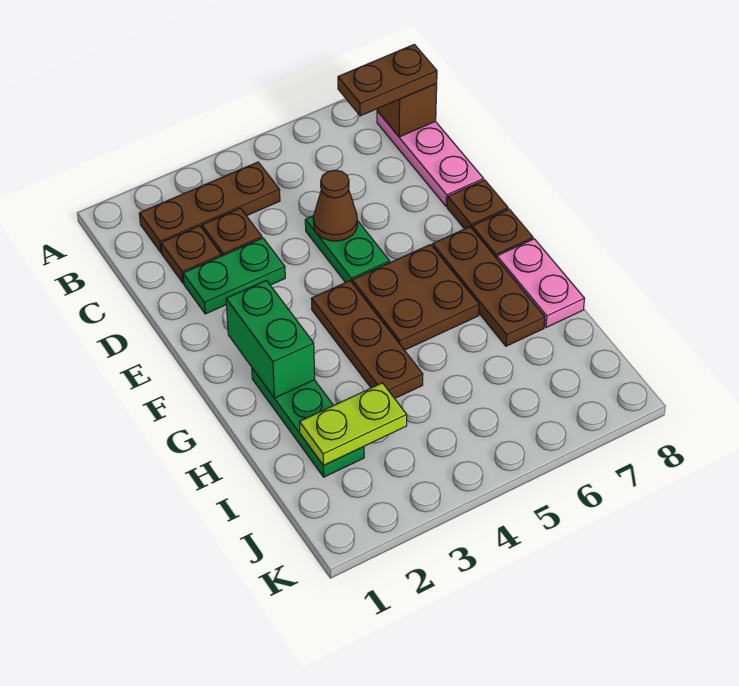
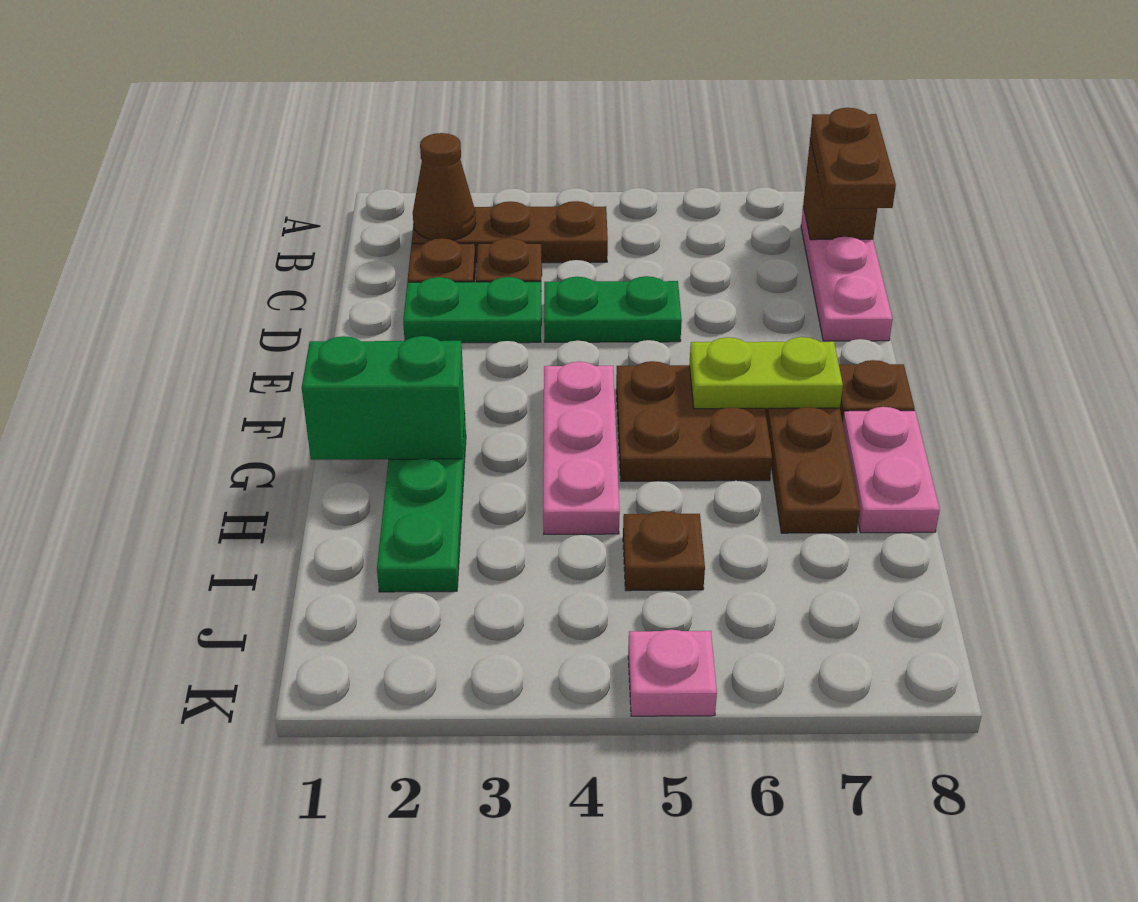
brown 1x2 plate [338,44,437,116] -> brown 1x2 plate turned to [810,108,896,208]
green 1x2 plate [305,216,390,283] -> green 1x2 plate turned to [544,276,682,342]
brown 1x1 cone [313,170,357,241] -> brown 1x1 cone moved to [413,133,476,240]
brown 1x1 plate [447,180,508,229] -> brown 1x1 plate moved to [623,511,705,591]
green 1x2 brick [226,280,315,398] -> green 1x2 brick turned to [302,336,465,460]
brown 1x3 plate [311,281,423,398] -> pink 1x3 plate [543,362,620,534]
lime 1x2 plate [299,383,407,465] -> lime 1x2 plate moved to [689,337,843,409]
none -> pink 1x1 plate [628,630,717,716]

